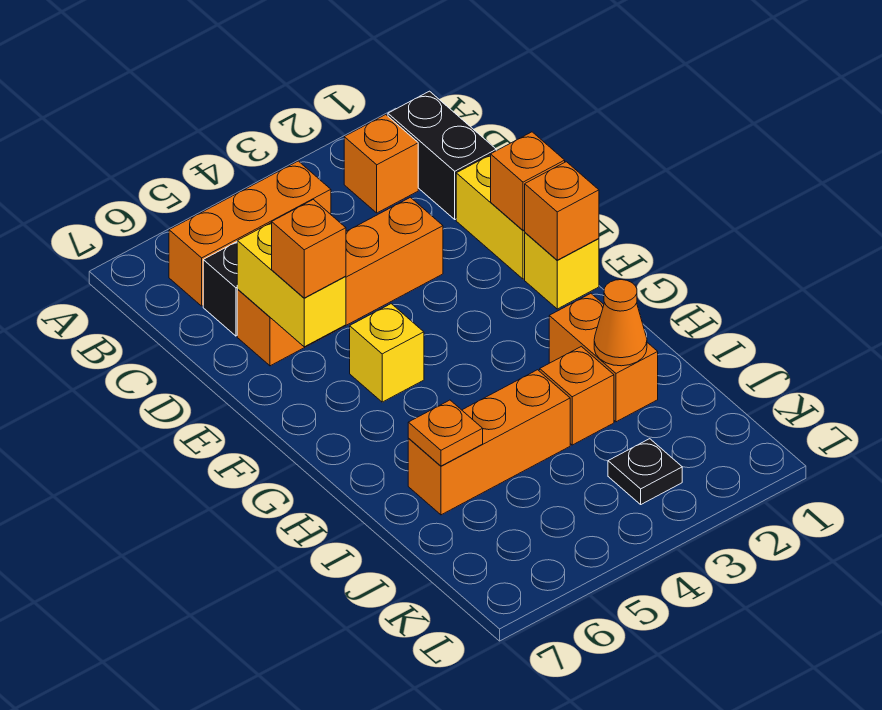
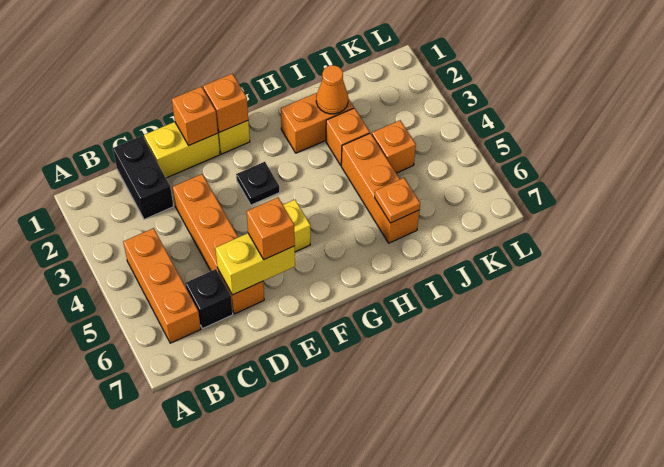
black 1x2 brick [388,91,496,219] -> black 1x2 brick turned to [113,136,173,219]
orange 1x1 brick [344,115,418,213] -> orange 1x1 brick moved to [372,120,416,173]
black 1x1 plate [608,439,682,504] -> black 1x1 plate moved to [236,162,280,205]

